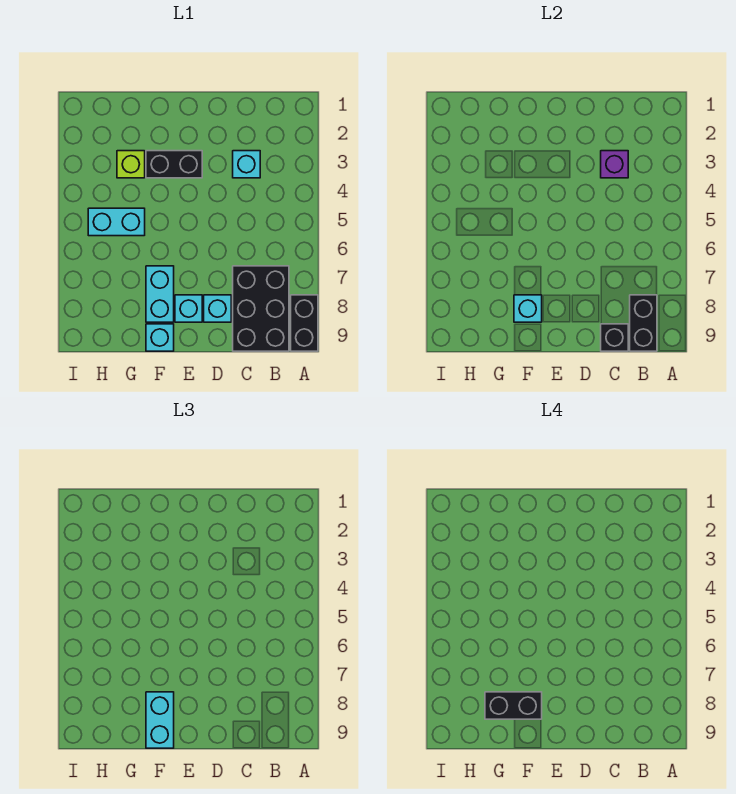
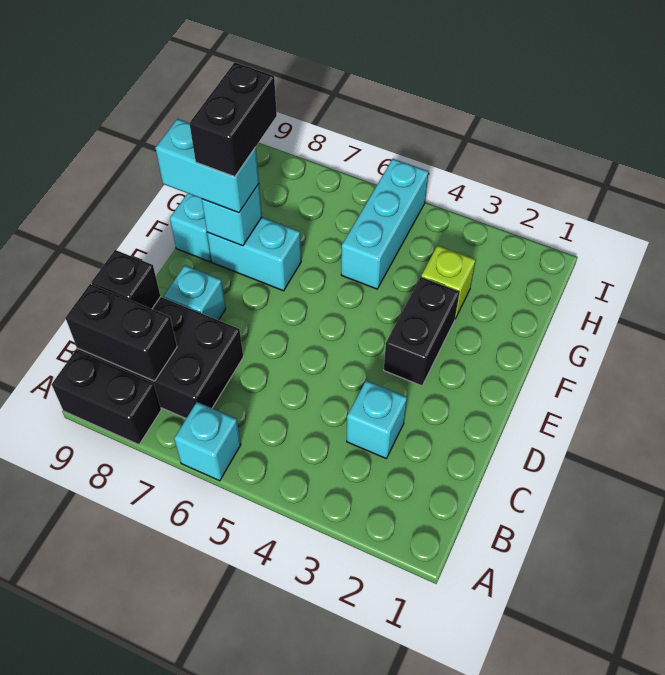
purple 1x1 brick [601,151,628,178] -> none
cyan 1x1 brick [175,295,202,322] -> cyan 1x1 brick moved to [174,402,241,481]
cyan 1x2 brick [88,208,145,236] -> cyan 1x3 brick [341,159,429,289]

